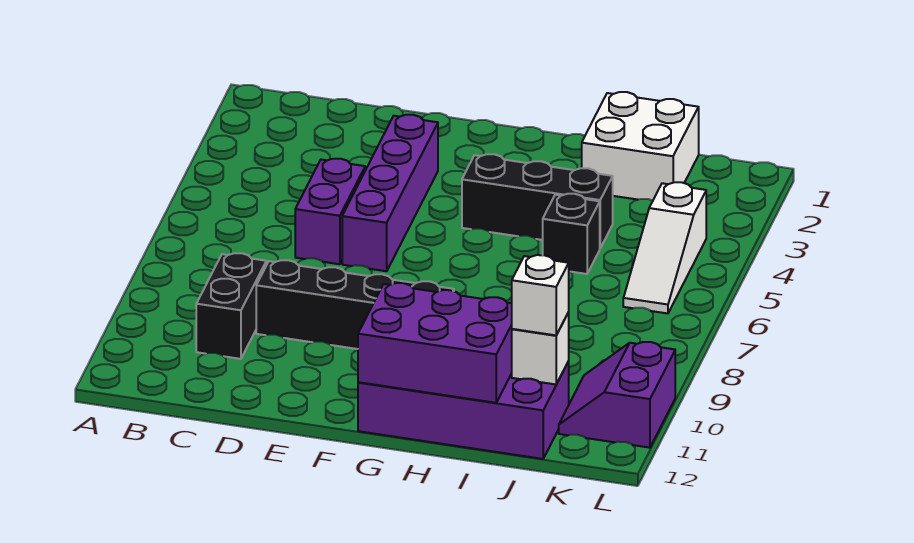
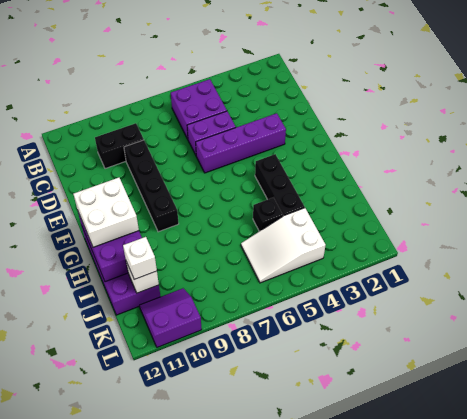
none -> purple 2x2 brick [171,79,227,139]
white 2x2 brick [582,92,699,200] -> white 2x2 brick moved to [73,178,139,247]
white 1x3 slope [623,182,706,313] -> white 2x3 slope [241,208,326,283]

